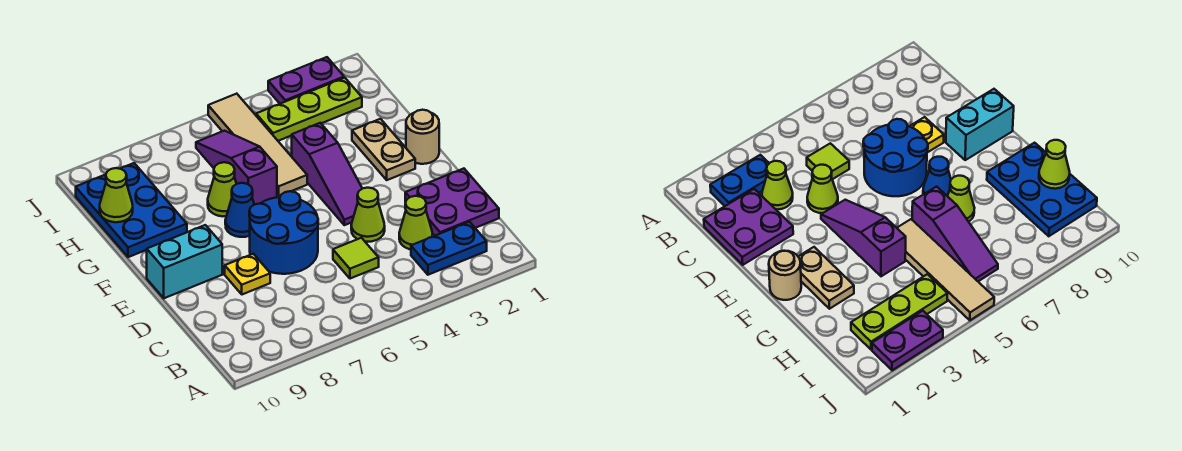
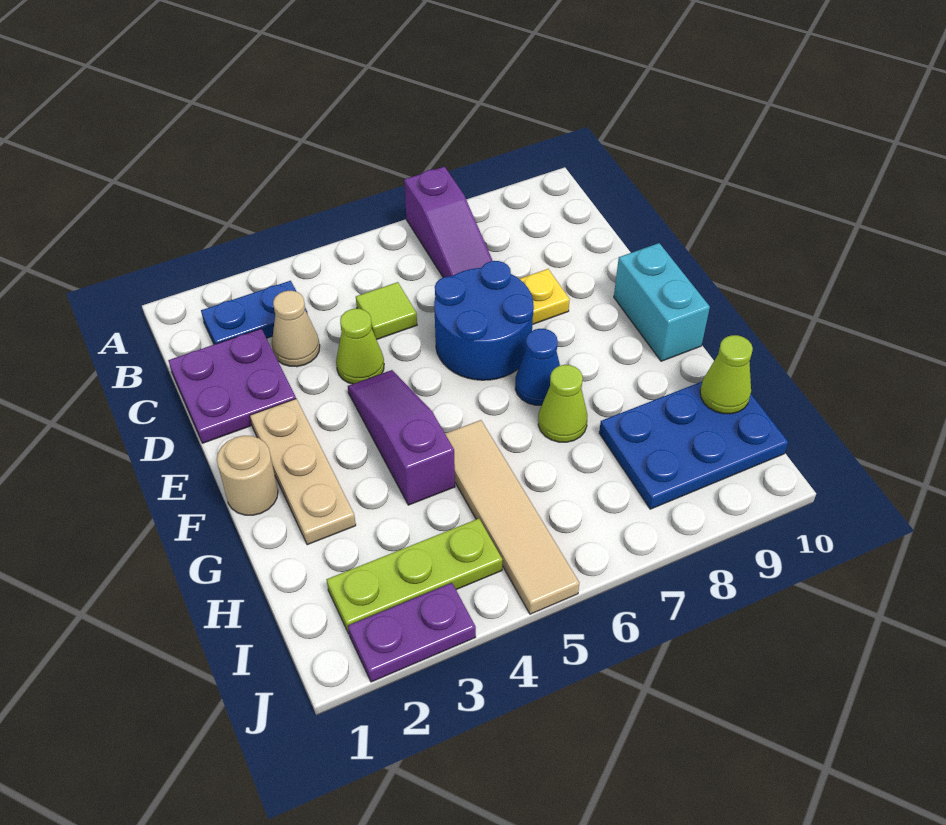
lime 1x1 cone [399,196,432,249] -> tan 1x1 cone [272,291,320,367]
cyan 1x2 brick [147,225,222,298] -> cyan 1x2 brick turned to [614,243,710,361]
tan 1x2 plate [352,119,415,180] -> tan 1x3 plate [250,399,356,545]
purple 1x3 slope [196,131,277,204] -> purple 1x3 slope moved to [404,167,493,277]
blue 2x3 plate [76,163,187,257] -> blue 2x3 plate turned to [599,382,788,509]

